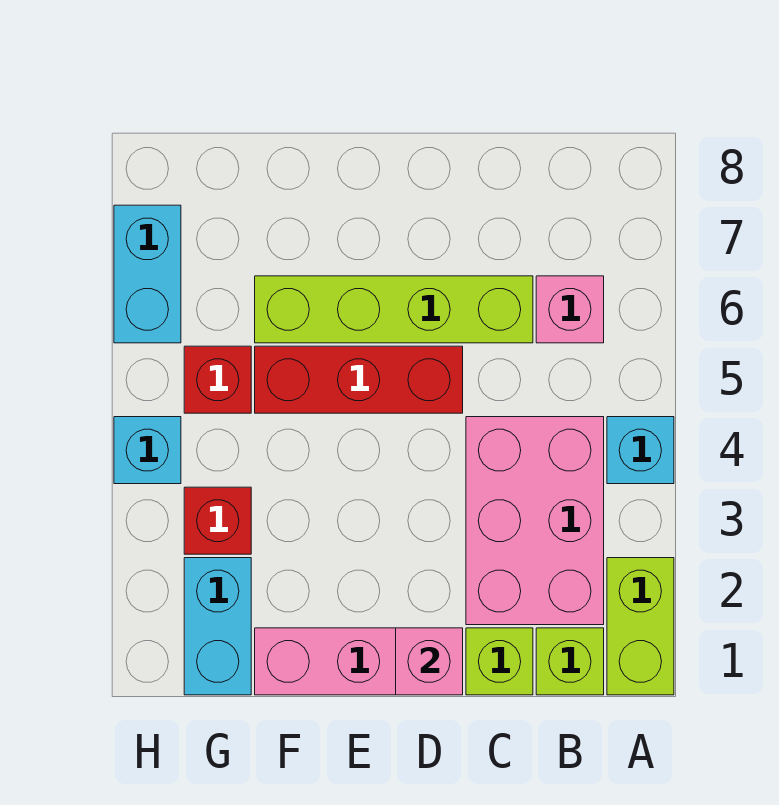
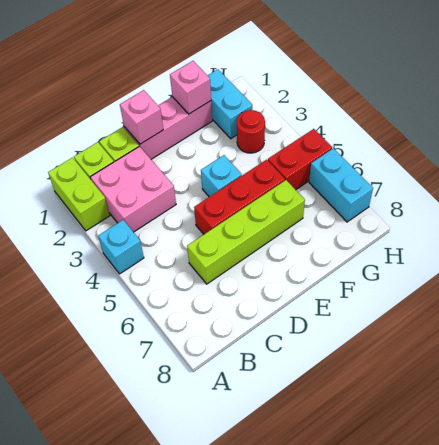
pink 2x3 brick [466,417,604,625] -> pink 2x2 brick [90,147,176,232]
pink 1x1 brick [536,276,604,343] -> pink 1x1 brick moved to [170,61,211,114]
red 1x1 brick [184,487,251,554] -> red 1x1 round brick [237,110,265,153]
red 1x1 brick [184,346,251,413] -> red 1x2 brick [268,129,332,190]
cyan 1x1 brick [114,417,181,484] -> cyan 1x1 brick moved to [201,155,242,197]

